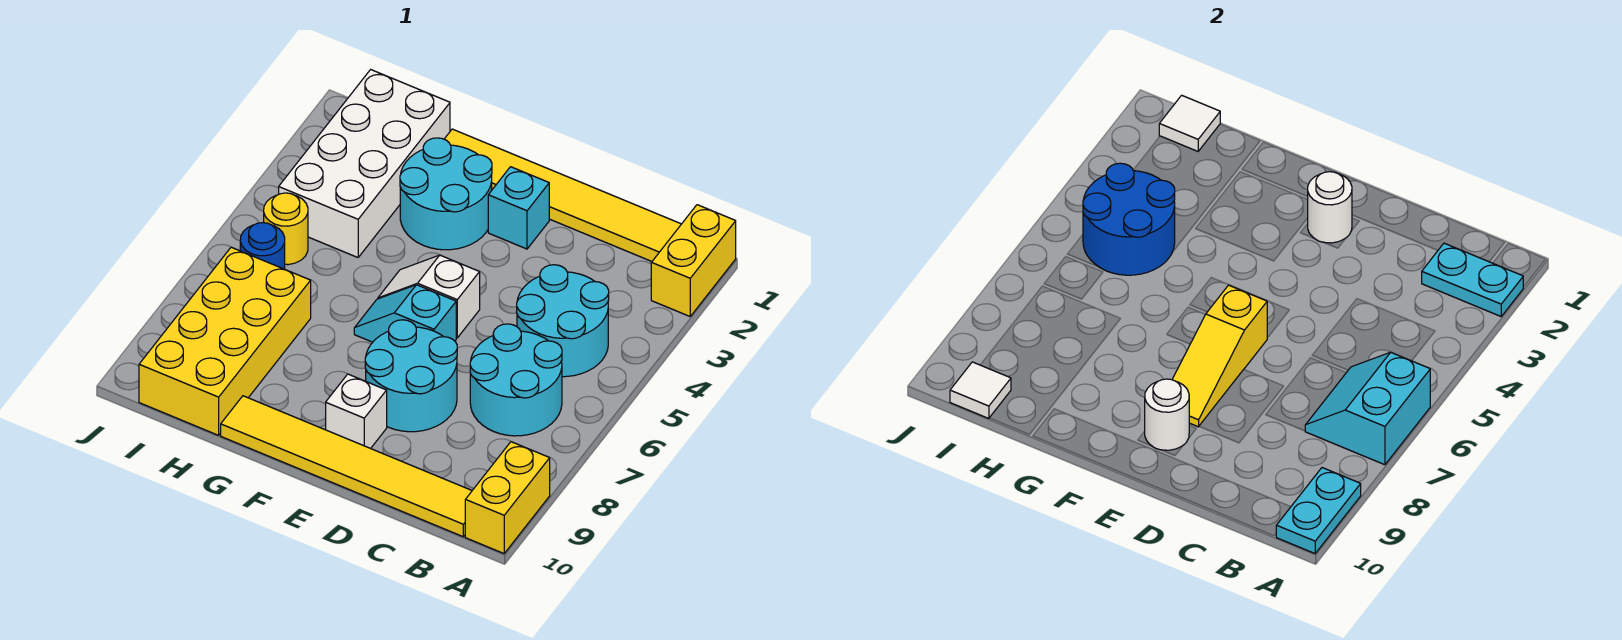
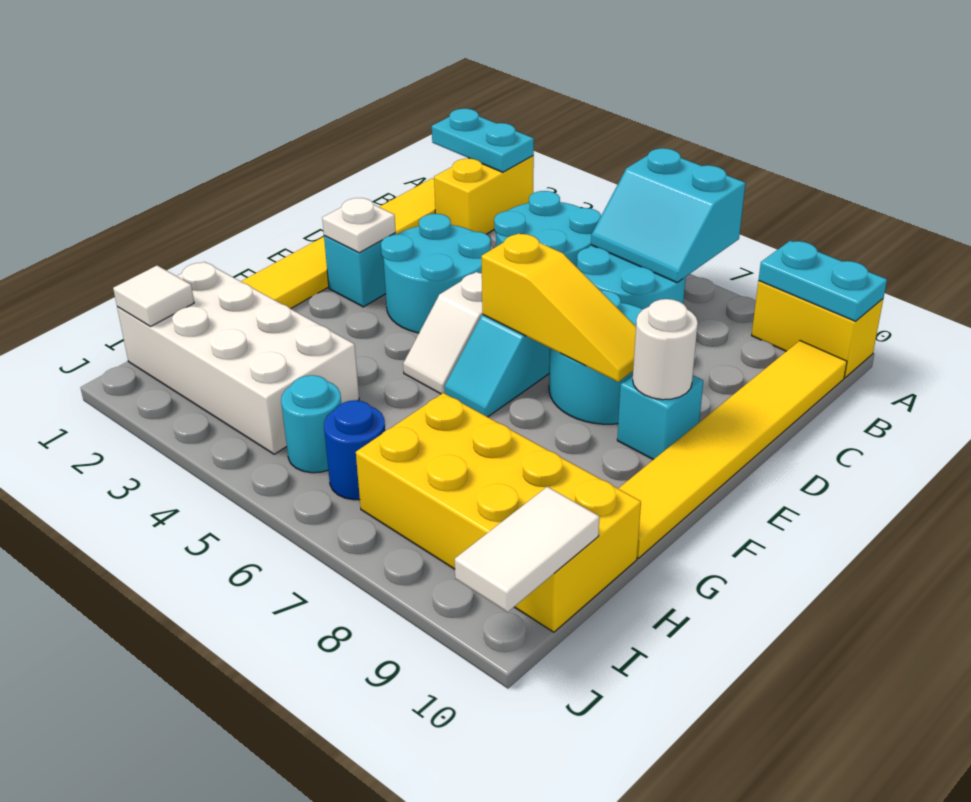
yellow 1x2 brick [651,205,736,316] -> yellow 1x2 brick turned to [434,156,534,234]
cyan 1x2 plate [1422,243,1523,316] -> cyan 1x2 plate turned to [432,109,534,172]
white 1x1 round brick [1307,172,1352,243] -> white 1x1 plate [322,198,396,253]
white 1x1 brick [326,374,387,449] -> cyan 1x1 brick [617,375,703,460]
cyan 2x2 round brick [400,138,492,250] -> cyan 2x2 round brick moved to [381,214,491,333]
blue 2x2 round brick [1083,163,1175,275] -> none
yellow 1x1 round brick [264,193,308,265] -> cyan 1x1 round brick [281,375,341,473]
white 1x1 tile [950,362,1011,419] -> white 1x2 tile [455,487,600,612]

